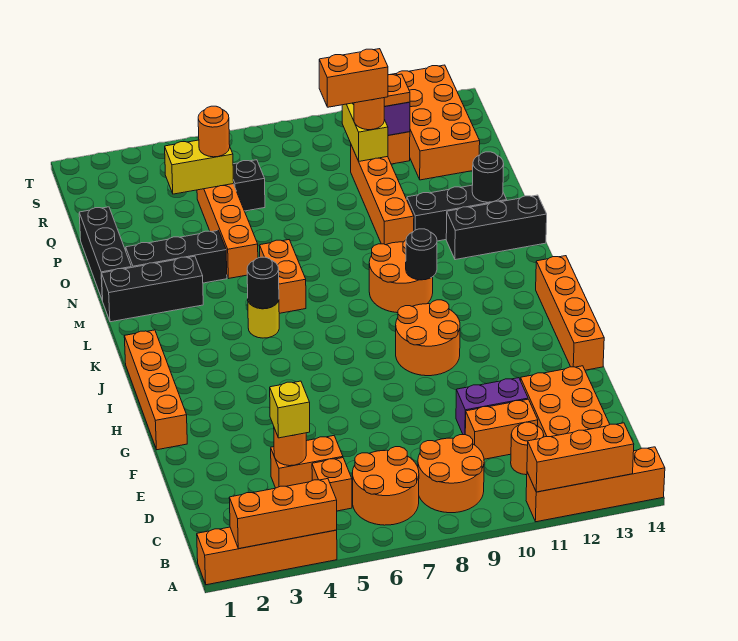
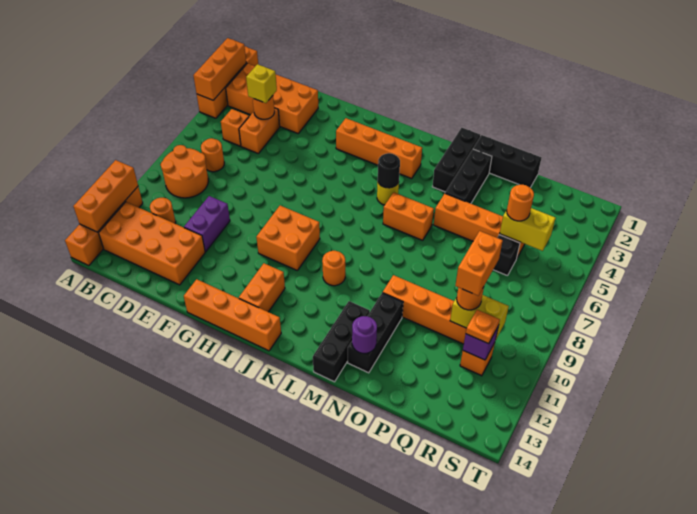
orange 2x2 round brick [352,447,419,525] -> orange 1x1 round brick [201,138,224,172]
orange 1x2 brick [465,399,538,459] -> orange 1x2 brick moved to [239,263,285,312]
orange 1x4 brick [124,330,187,450] -> orange 1x4 brick moved to [336,118,422,179]
orange 2x2 round brick [396,300,460,376] -> orange 2x2 brick [256,206,320,270]
orange 2x2 round brick [369,240,433,313] -> orange 1x1 round brick [322,251,345,286]
black 1x1 round brick [406,229,437,280] -> none
black 1x1 round brick [472,152,504,202] -> purple 1x1 round brick [352,316,377,353]
yellow 1x2 brick [165,140,234,194] -> yellow 1x2 brick turned to [500,208,555,251]
orange 2x4 brick [391,65,480,180] -> orange 2x4 brick moved to [226,64,318,133]

